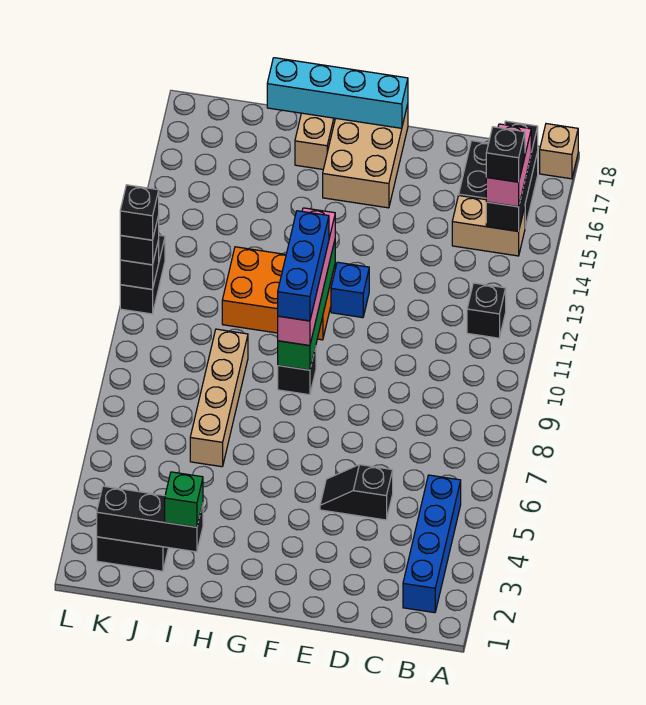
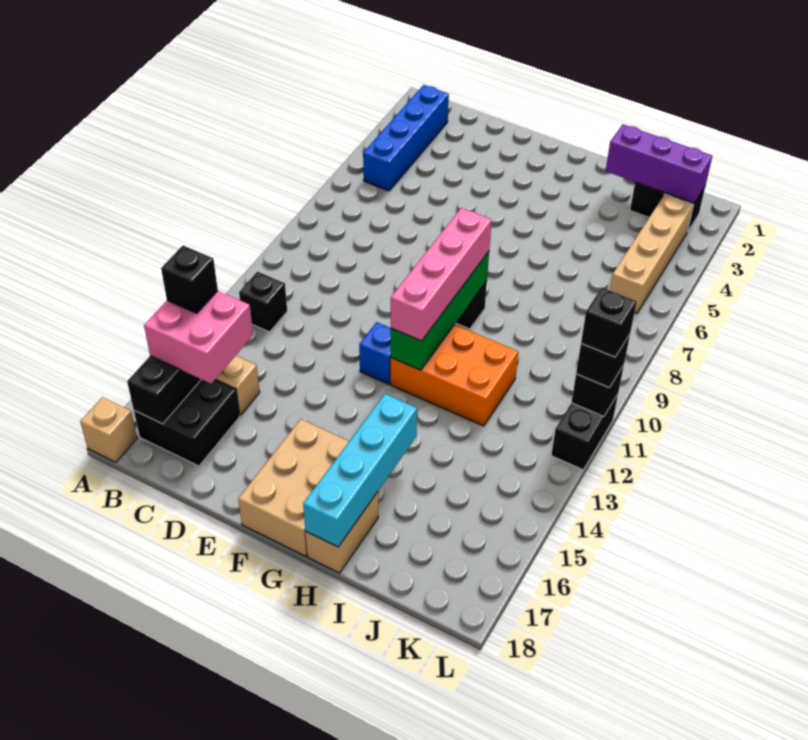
pink 1x2 brick [486,124,531,207] -> pink 2x2 brick [144,291,253,384]
black 1x2 slope [320,465,393,520] -> none
cyan 1x4 brick [267,58,408,128] -> cyan 1x4 brick turned to [303,394,417,547]
blue 1x3 brick [278,211,329,321] -> none
black 1x3 brick [97,486,203,552] -> purple 1x3 brick [606,125,712,203]
green 1x1 brick [165,472,203,527] -> none
tan 1x4 brick [190,329,248,467] -> tan 1x4 brick moved to [610,194,693,313]

